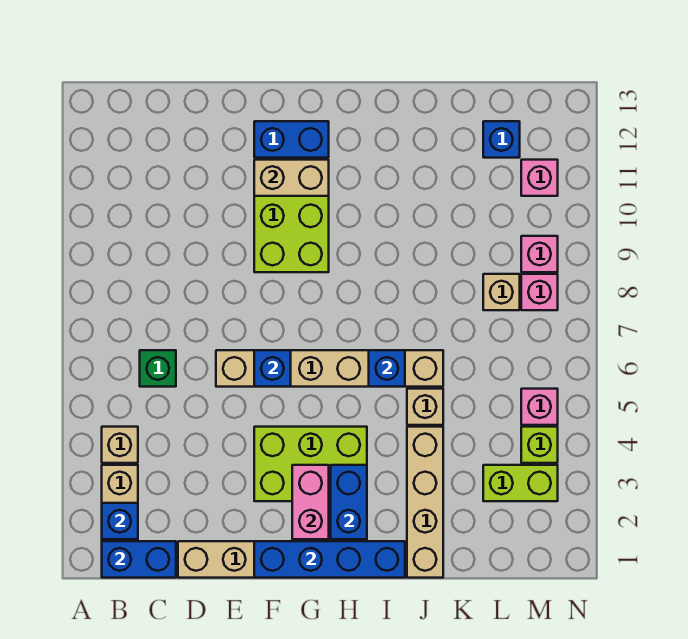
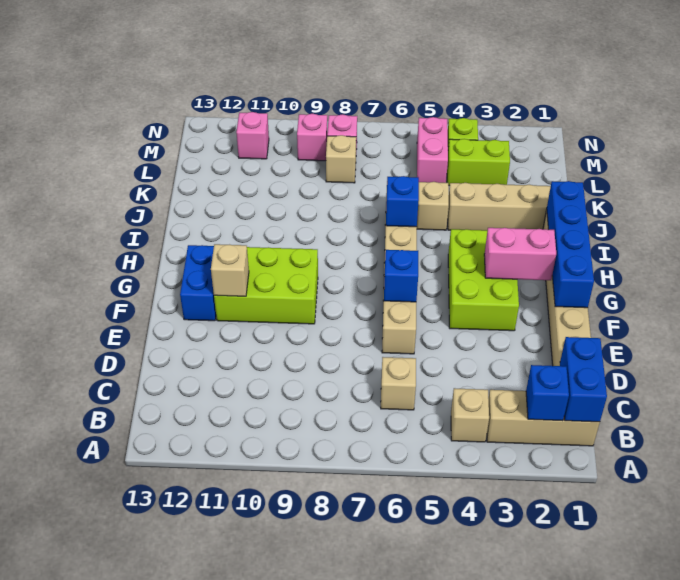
green 1x1 brick [140,350,176,387] -> tan 1x1 brick [381,357,416,410]
tan 1x2 brick [254,160,329,196] -> tan 1x1 brick [211,244,249,296]
blue 1x2 brick [331,465,367,539] -> none
lime 1x2 brick [483,465,558,501] -> lime 1x2 brick turned to [447,139,510,186]
blue 1x1 brick [483,121,520,158] -> none
pink 1x1 brick [521,389,558,425] -> pink 1x2 brick [417,117,448,183]

